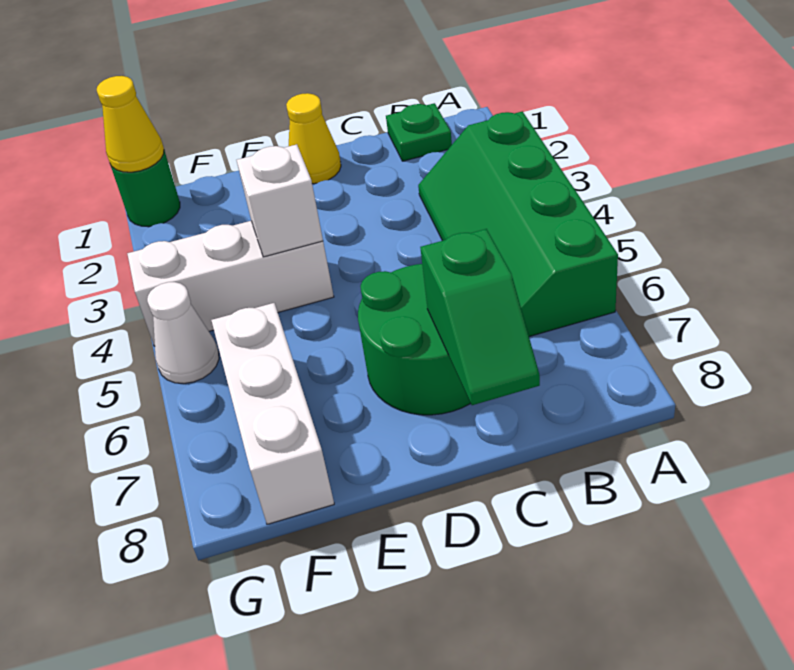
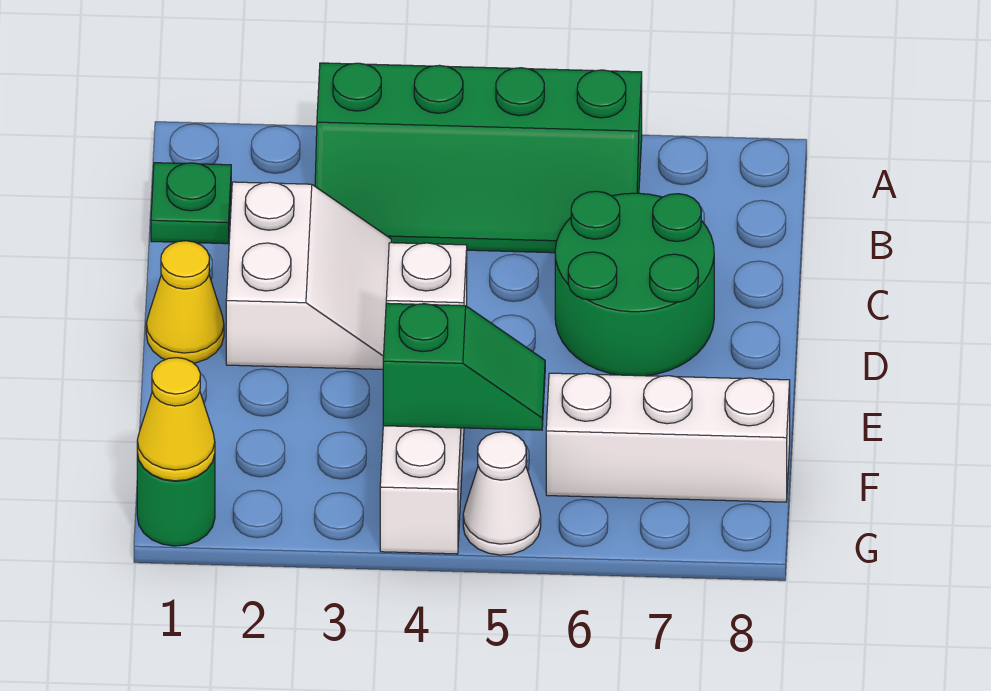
none -> white 2x2 slope [226,182,391,369]
green 1x2 slope [420,229,540,405] -> green 1x2 slope moved to [383,303,545,430]

